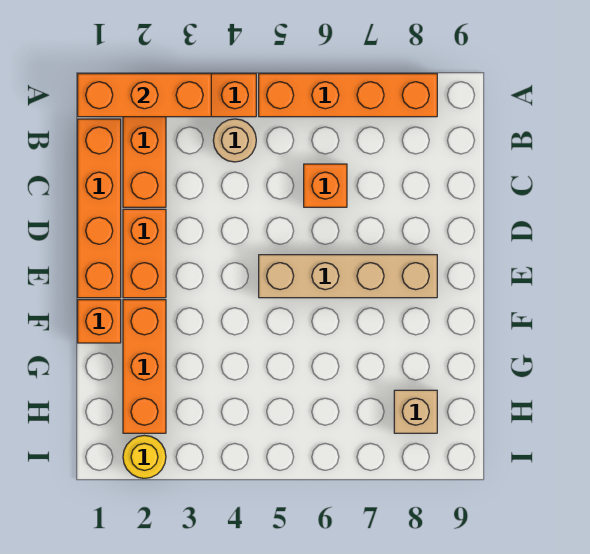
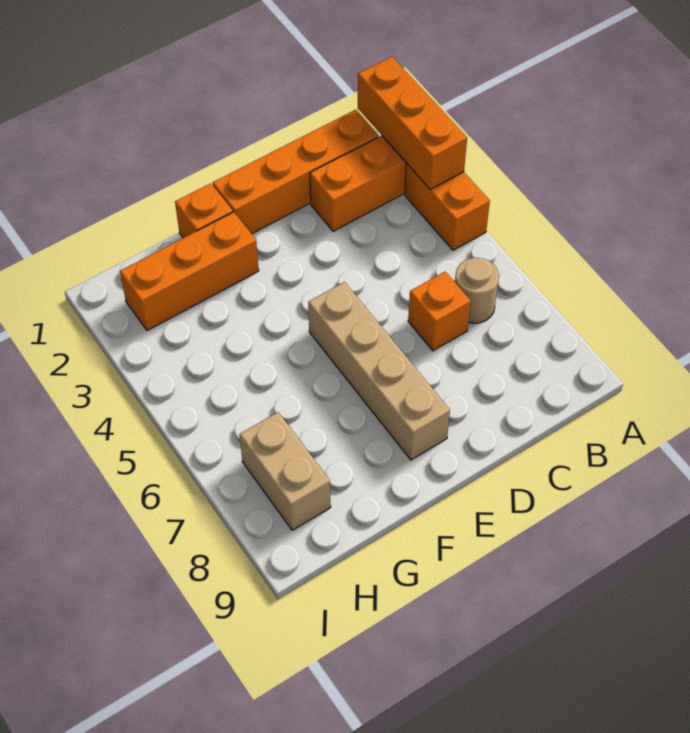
orange 1x4 brick [259,74,437,117] -> none
tan 1x1 round brick [213,119,256,162] -> tan 1x1 round brick moved to [455,258,499,323]
orange 1x2 brick [123,209,166,298] -> none
tan 1x1 brick [394,390,437,433] -> tan 1x2 brick [240,412,331,530]
yellow 1x1 round brick [123,435,166,478] -> none

